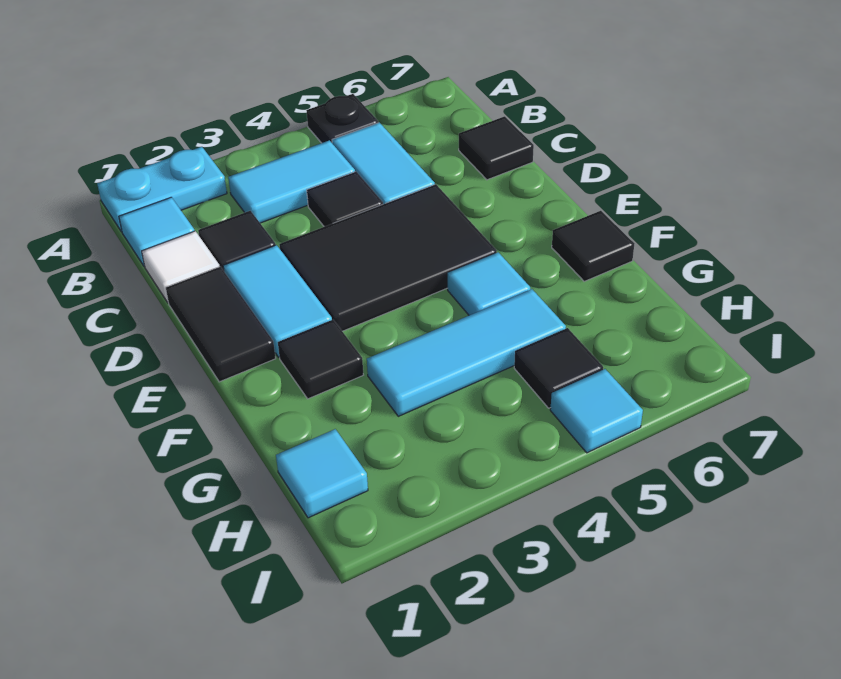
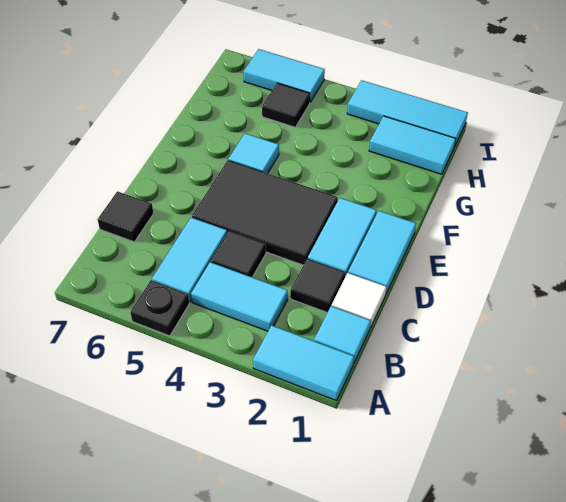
cyan 1x2 plate [97,147,227,232] -> cyan 1x2 tile [253,325,354,401]
black 1x2 tile [166,266,276,382] -> cyan 1x2 tile [348,211,416,293]
black 1x1 tile [278,320,363,399] -> none
black 1x1 tile [552,211,634,281] -> none
cyan 1x3 tile [367,289,566,416] -> cyan 1x3 tile moved to [347,80,468,147]
cyan 1x1 tile [276,429,368,518] -> cyan 1x2 tile [369,116,456,174]
cyan 1x1 tile [550,369,643,453] -> cyan 1x2 tile [244,49,325,102]

